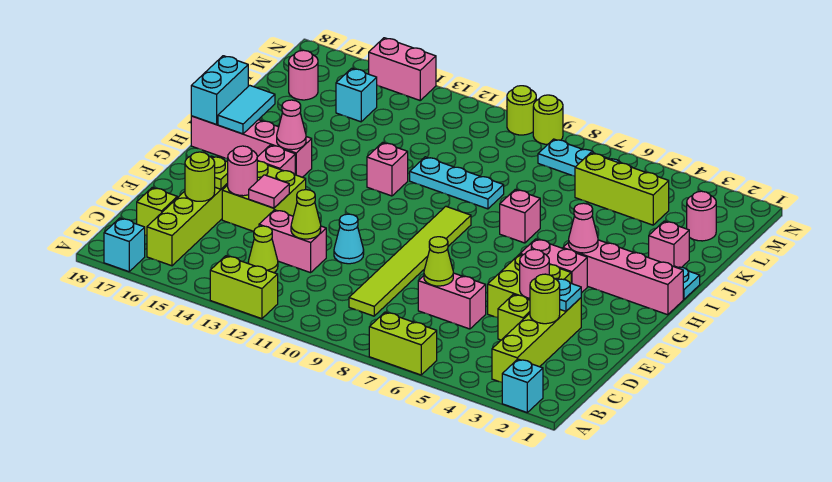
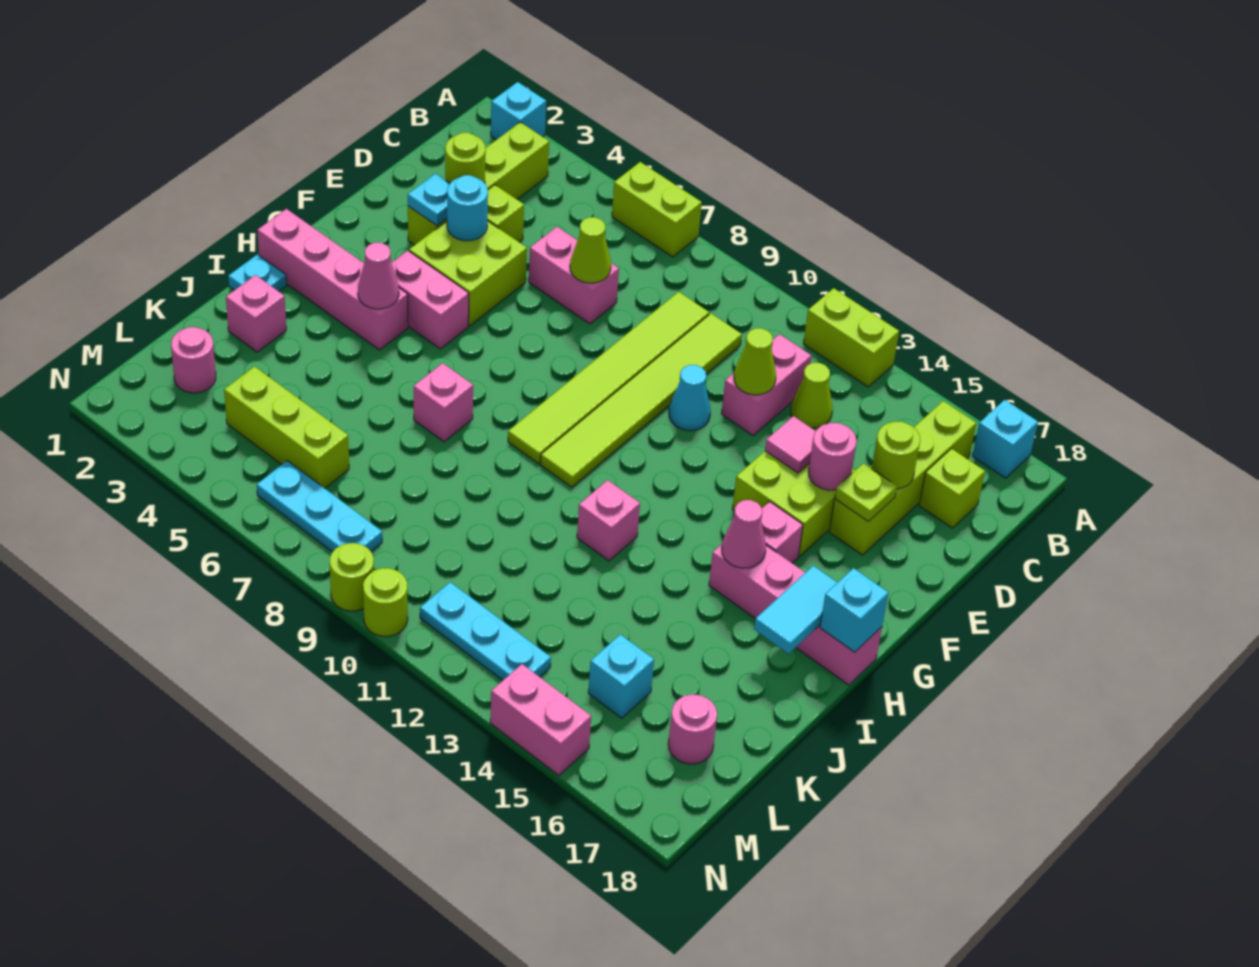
none -> lime 1x6 tile [540,313,742,487]
pink 1x2 brick [259,210,326,273] -> pink 1x2 brick turned to [721,334,811,436]
pink 1x1 round brick [520,249,549,298] -> cyan 1x1 round brick [447,175,488,241]
cyan 1x2 brick [191,56,248,124] -> cyan 1x1 brick [820,568,888,652]
cyan 1x3 plate [410,157,504,209] -> cyan 1x3 plate moved to [420,582,551,680]

